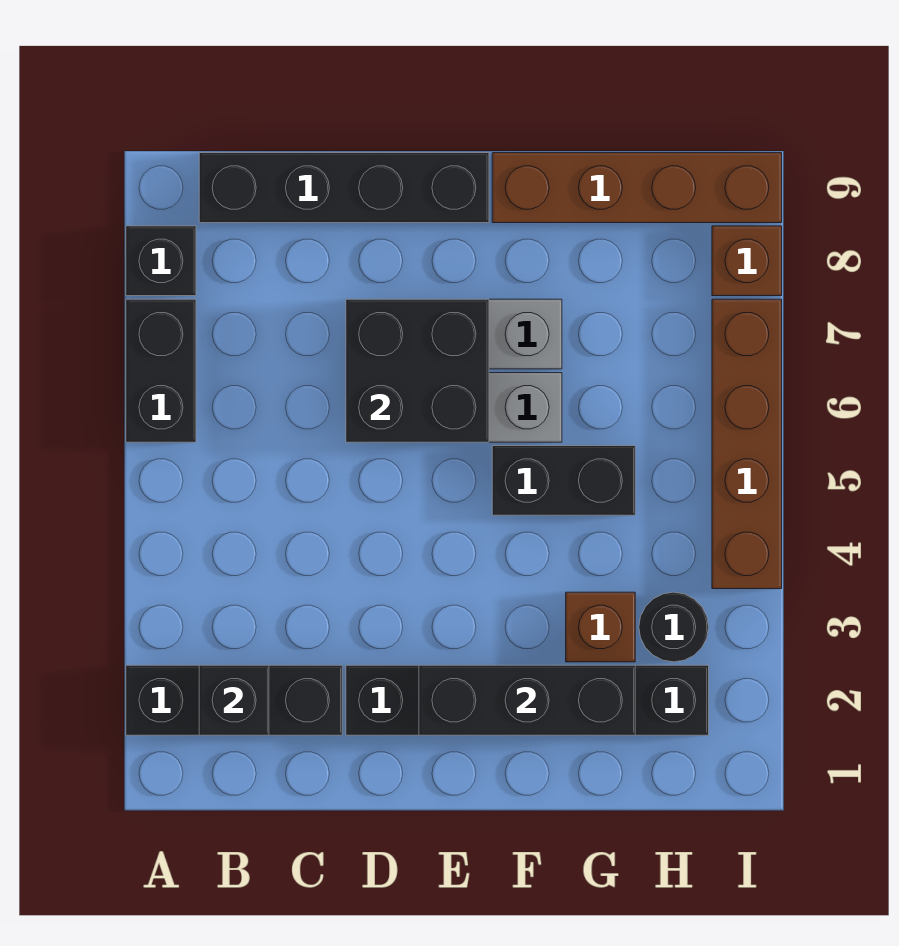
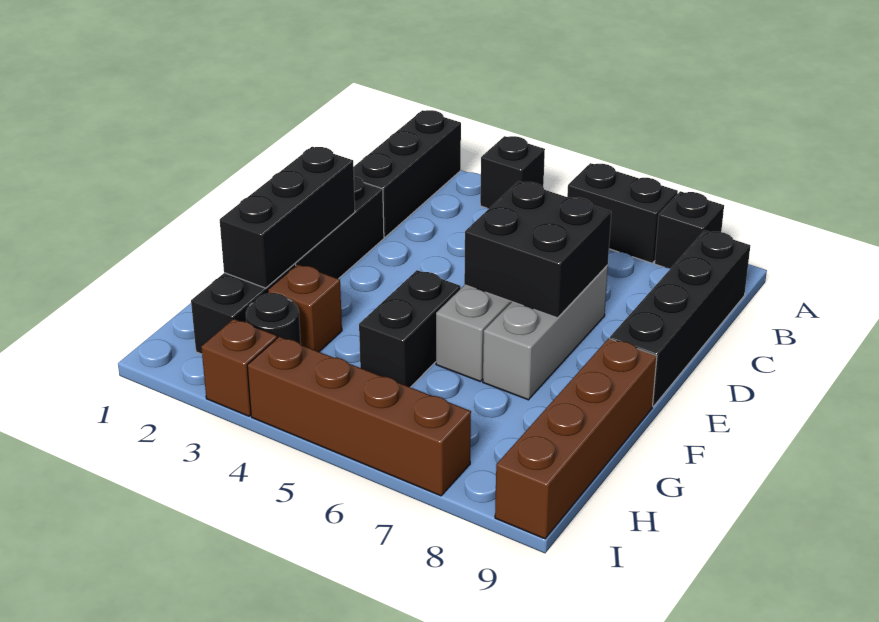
black 1x1 brick [199,665,269,735] -> black 1x1 brick moved to [480,136,545,208]
brown 1x1 brick [712,226,782,296] -> brown 1x1 brick moved to [201,319,277,416]

